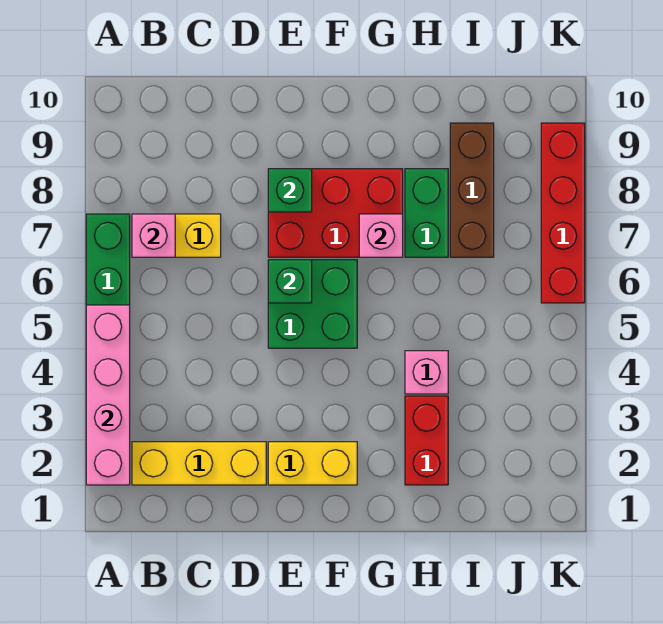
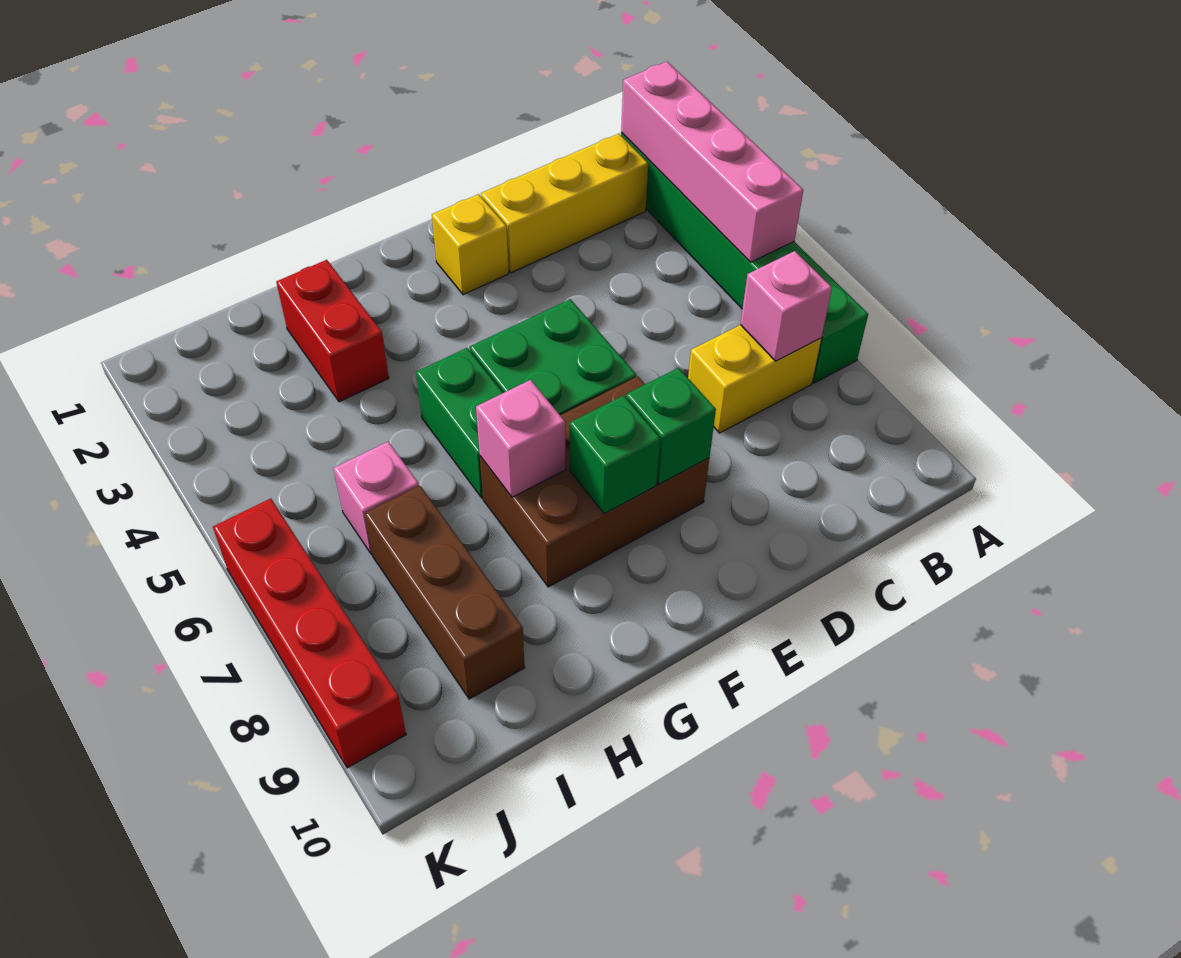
yellow 1x2 brick [268,442,357,485] -> yellow 1x1 brick [432,194,509,295]
green 1x1 brick [268,260,312,303] -> green 1x1 brick moved to [570,396,660,514]
red 2x3 brick [268,169,403,257] -> brown 2x3 brick [480,376,709,587]
pink 1x1 brick [405,351,448,394] -> pink 1x1 brick moved to [334,442,419,554]
green 1x2 brick [405,169,448,257] -> green 1x2 brick moved to [416,348,503,498]

